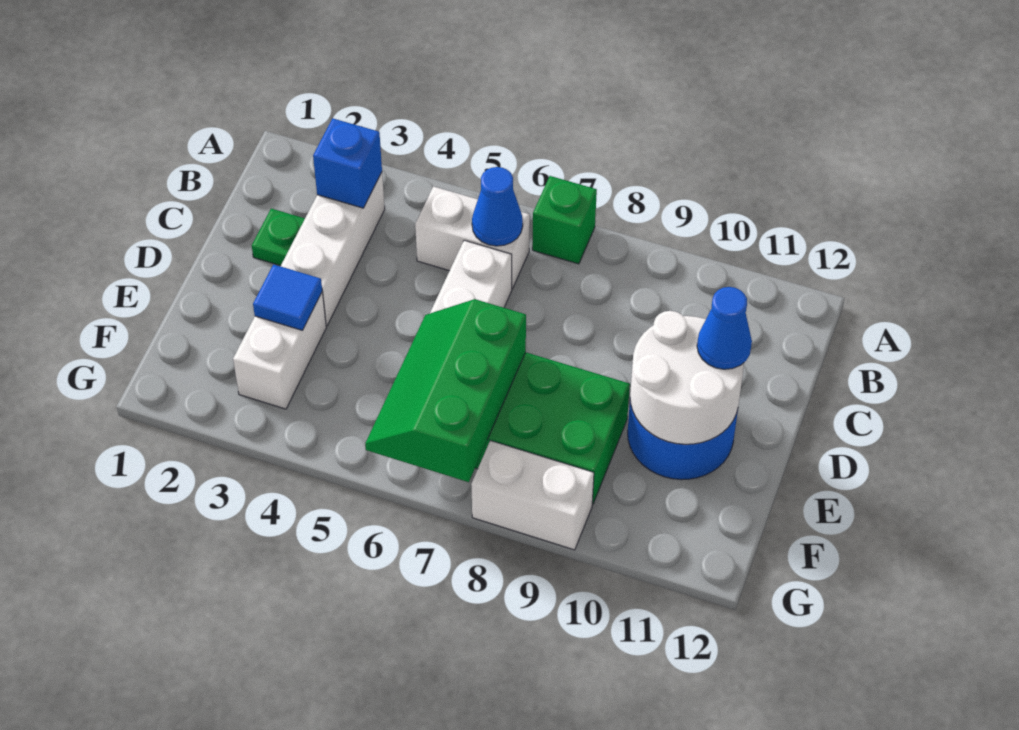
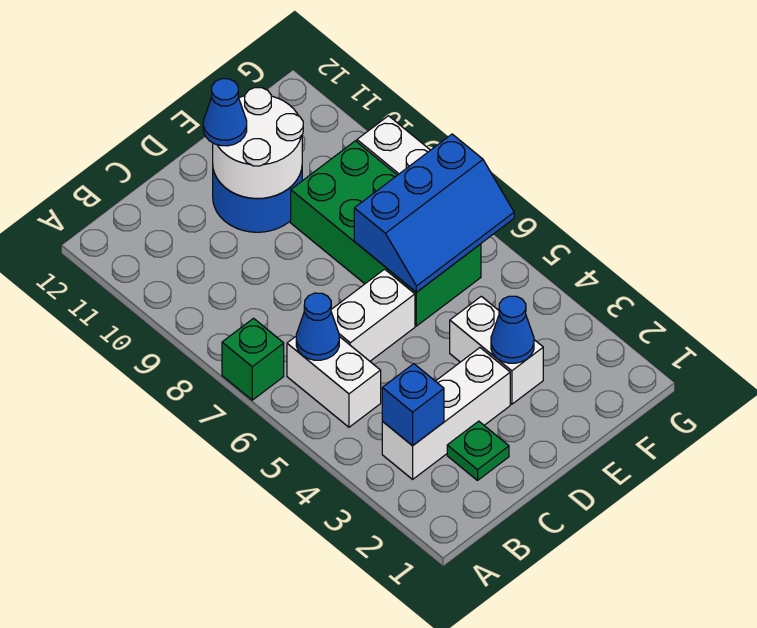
white 1x2 brick [233,292,326,409] -> white 1x2 brick turned to [450,296,543,404]
blue 1x1 tile [253,264,322,330] -> blue 1x1 cone [491,296,534,363]
green 2x3 slope [365,299,526,482] -> blue 2x3 slope [354,134,514,292]

